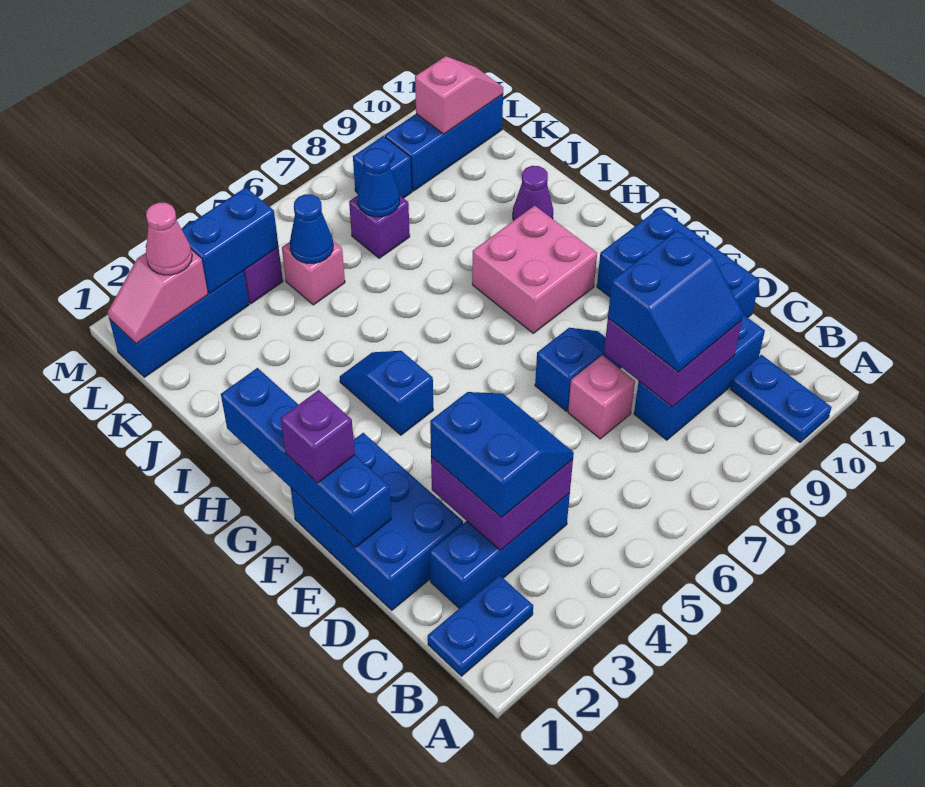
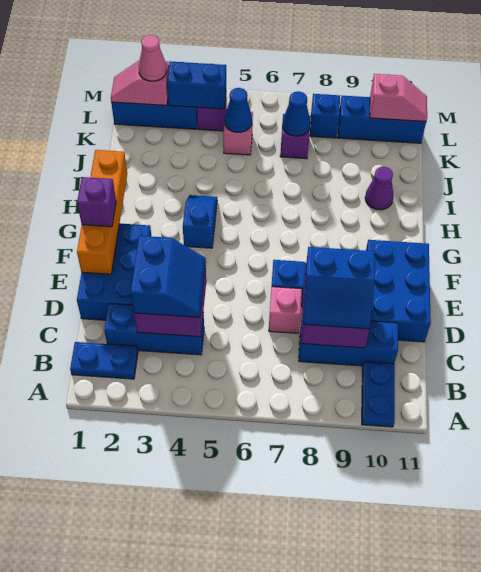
blue 1x4 brick [221,368,391,548] -> orange 1x4 brick [77,150,127,274]
pink 2x2 brick [472,206,597,333] -> none

